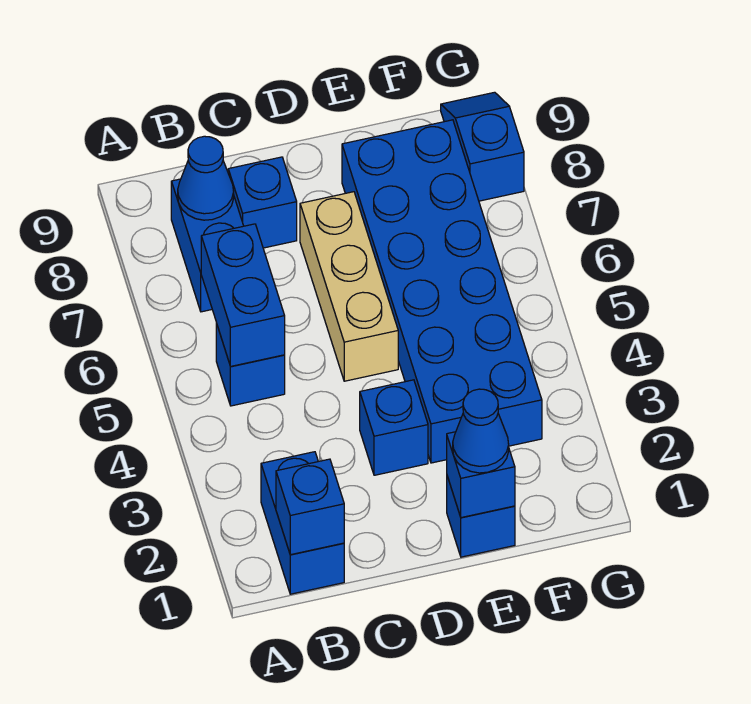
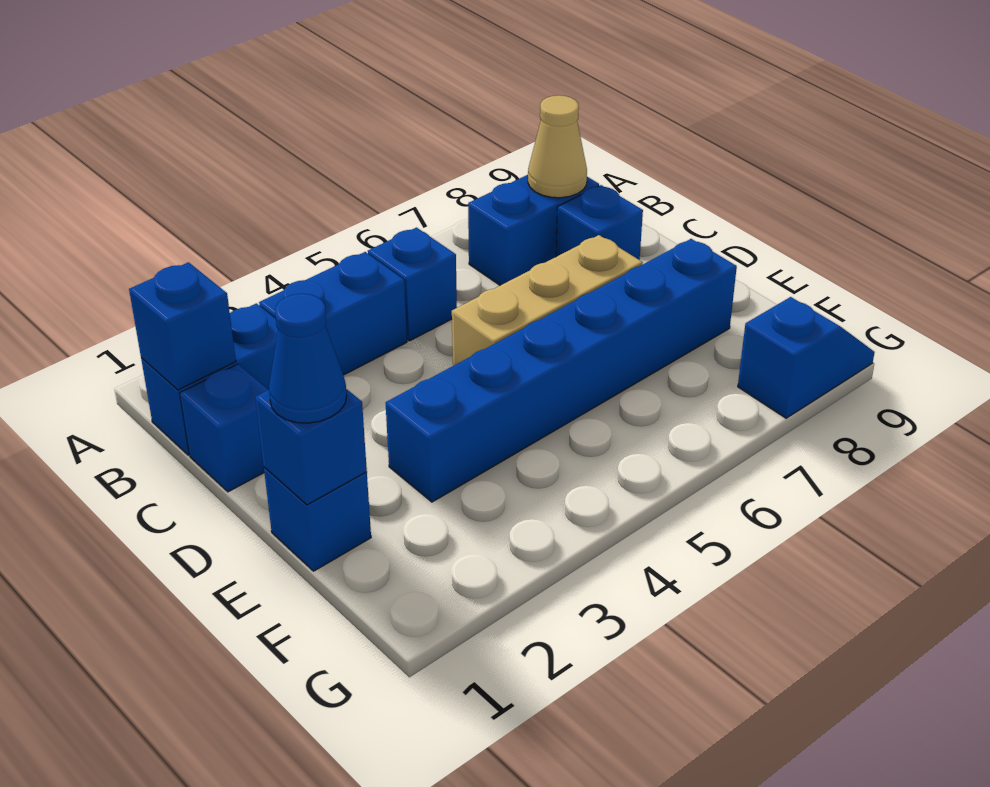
blue 1x2 brick [201,224,285,367] -> blue 1x2 brick moved to [259,252,407,375]
blue 1x1 cone [178,136,234,220] -> tan 1x1 cone [528,95,587,198]
blue 1x1 brick [360,380,428,475] -> blue 1x1 brick moved to [180,364,268,492]
blue 2x6 brick [342,120,542,463] -> blue 1x6 brick [386,239,737,502]

